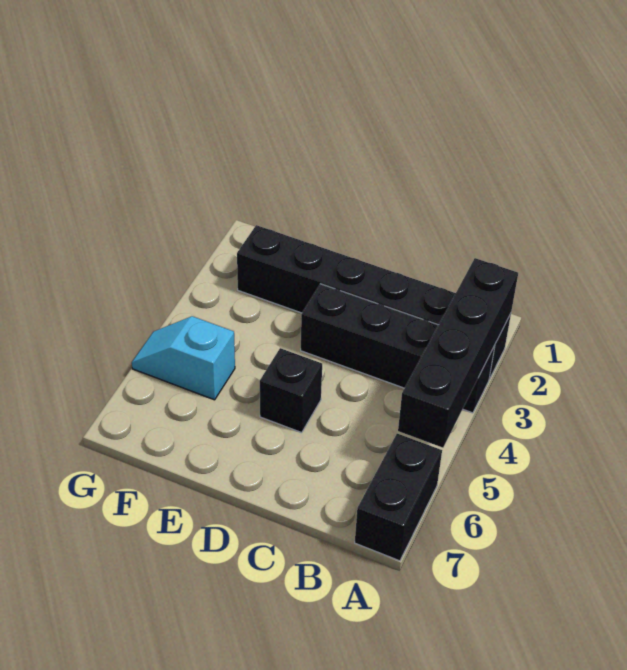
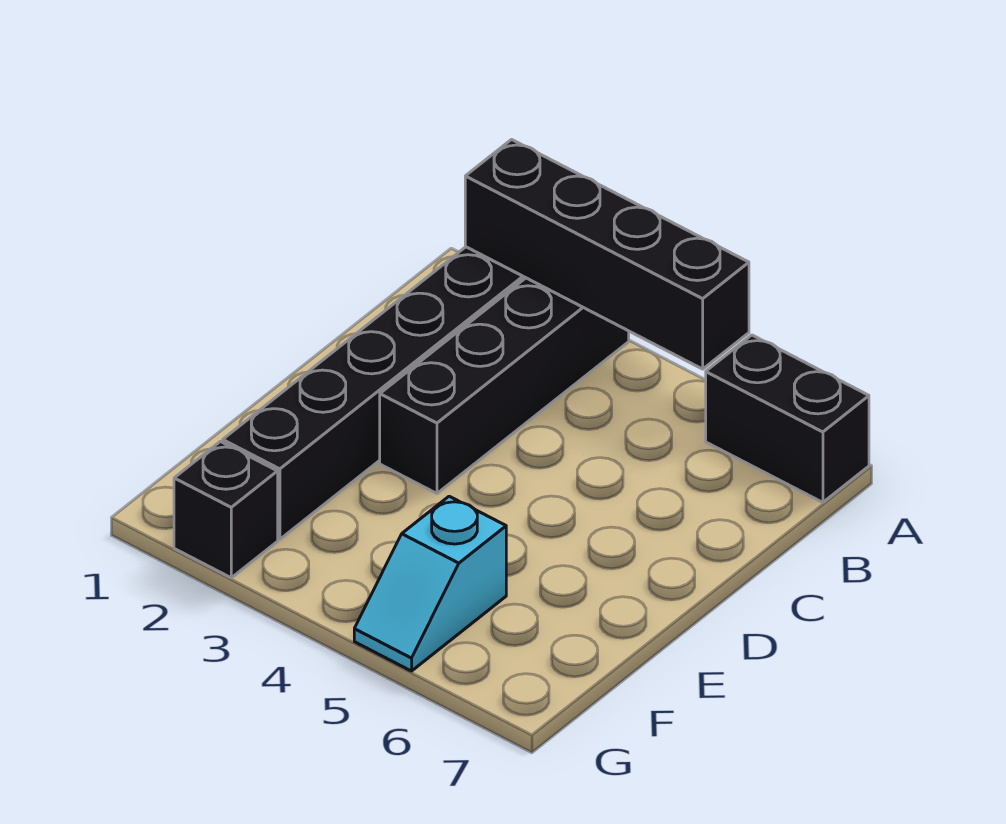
black 1x1 brick [260,348,322,433] -> black 1x1 brick moved to [174,441,278,578]

